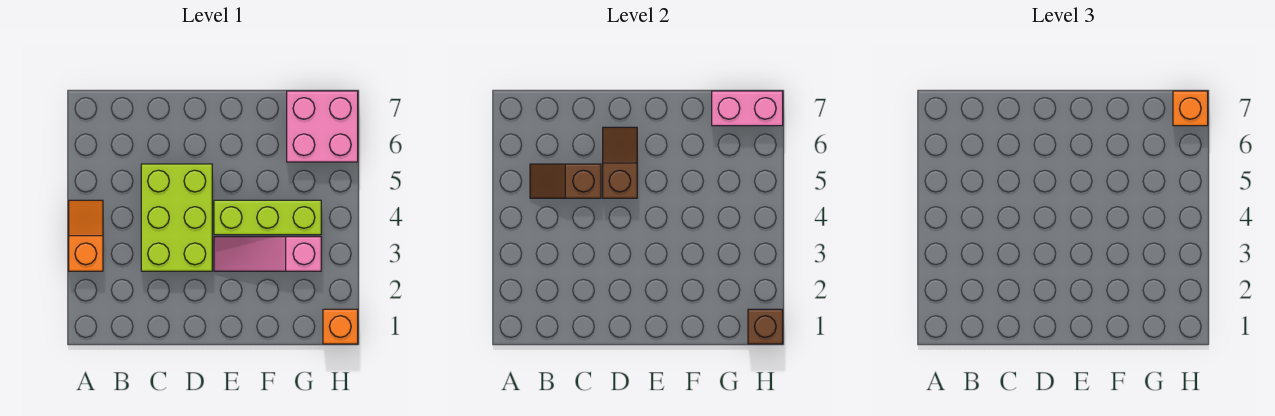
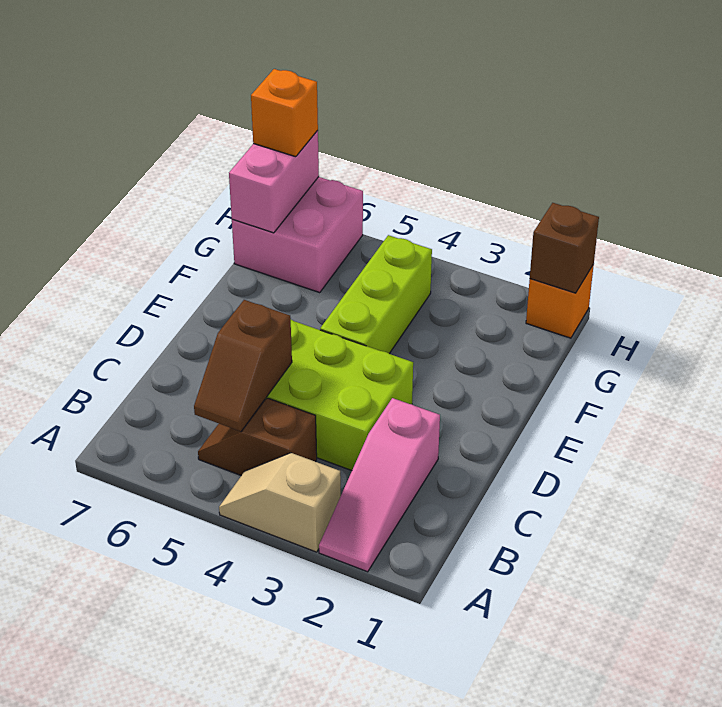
orange 1x2 slope [69,200,103,271] -> tan 1x2 slope [219,453,341,552]
brown 1x2 slope [603,127,637,198] -> brown 1x2 slope moved to [198,398,317,476]
pink 1x3 slope [214,237,321,271] -> pink 1x3 slope moved to [319,398,440,572]

